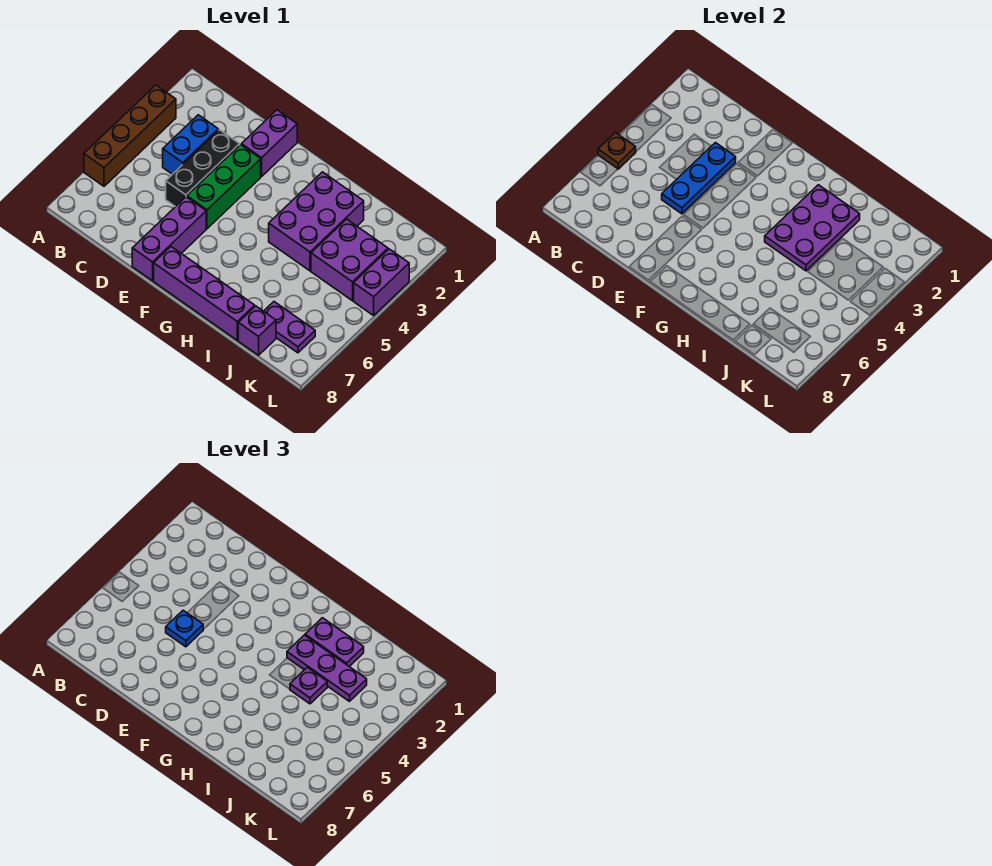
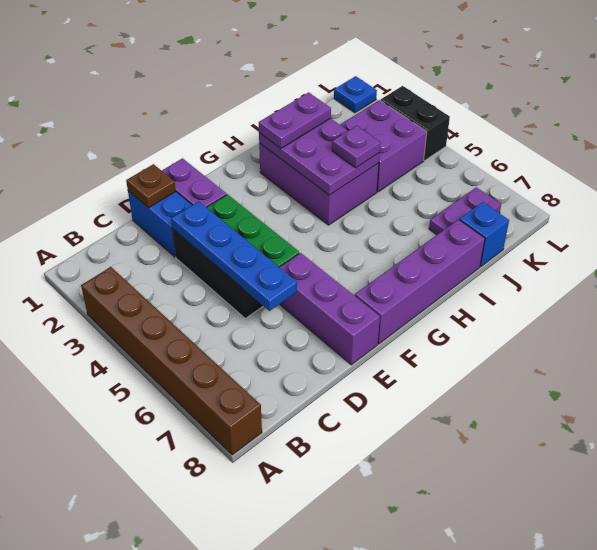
brown 1x4 brick [84,85,176,186] -> brown 1x6 brick [81,267,262,455]
brown 1x1 plate [598,133,636,169] -> brown 1x1 plate moved to [126,164,176,208]
blue 1x2 brick [163,115,218,174] -> blue 1x2 brick moved to [128,191,192,257]
blue 1x3 plate [662,143,736,214] -> blue 1x4 plate [171,201,297,311]
blue 1x1 plate [166,610,203,647] -> blue 1x1 plate moved to [334,76,377,113]
purple 1x3 plate [287,635,367,701] -> none
purple 1x1 brick [238,306,276,355] -> blue 1x1 brick [460,202,509,267]
purple 1x2 brick [354,249,409,315] -> black 1x2 brick [381,86,450,160]

